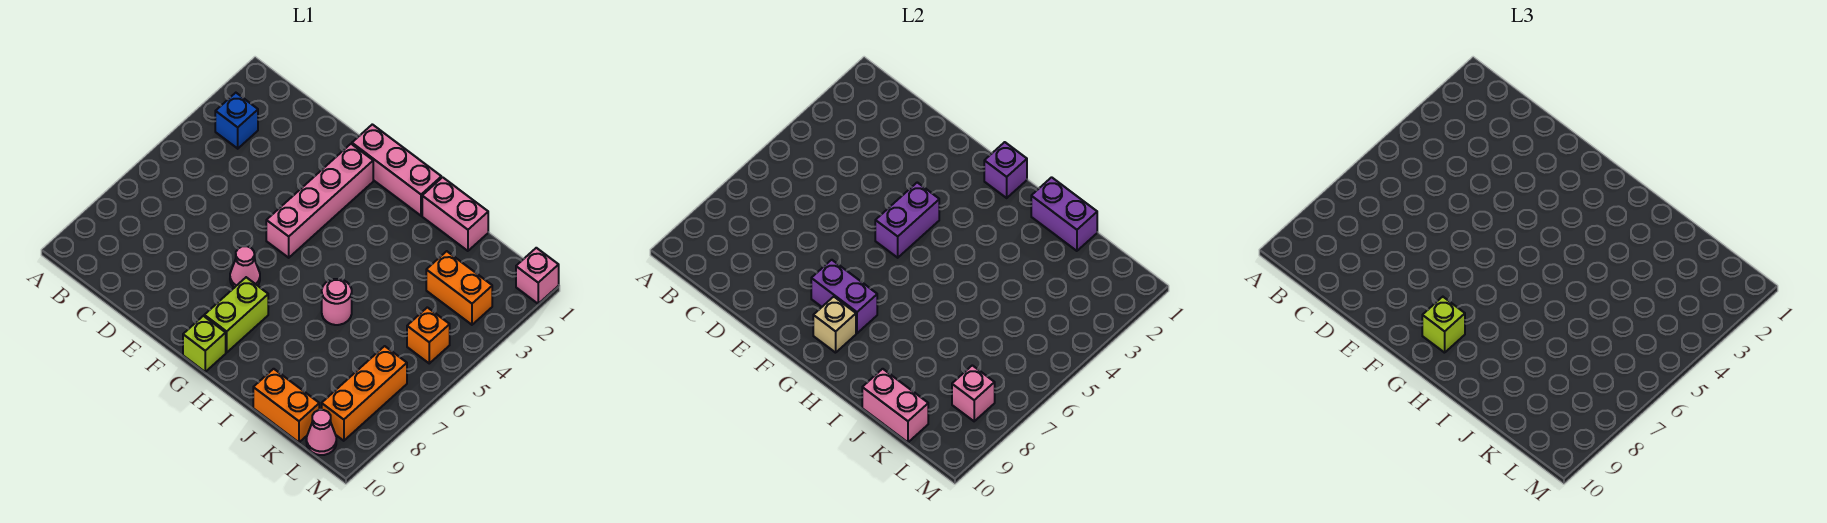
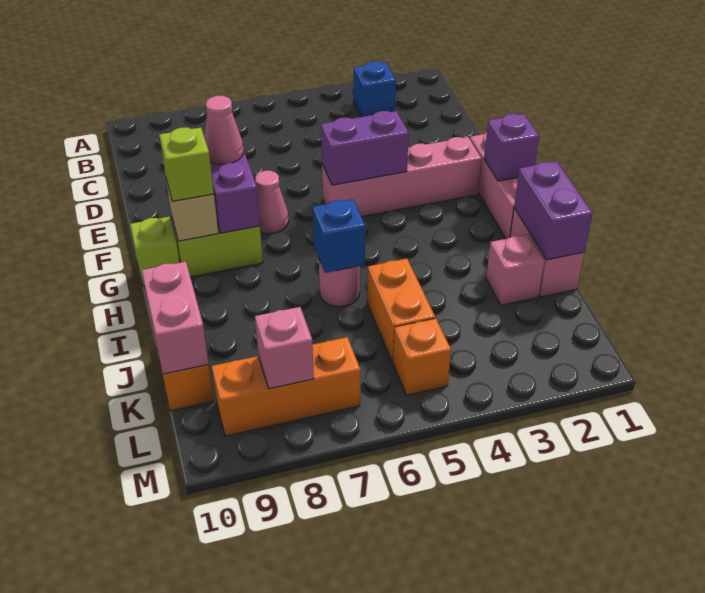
none -> blue 1x1 brick [313,199,365,273]
orange 1x2 brick [426,251,492,325] -> orange 1x2 brick moved to [367,259,435,362]
pink 1x1 cone [306,410,336,455] -> pink 1x1 cone moved to [204,96,244,165]
pink 1x1 brick [516,248,559,304] -> pink 1x1 brick moved to [486,235,544,305]

